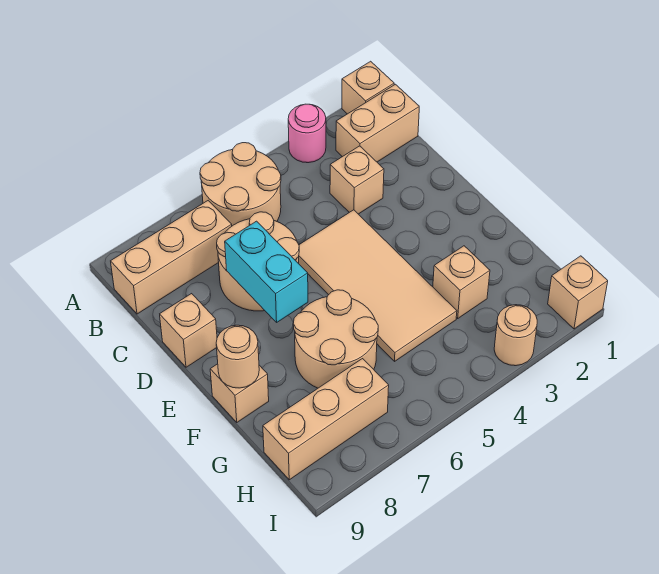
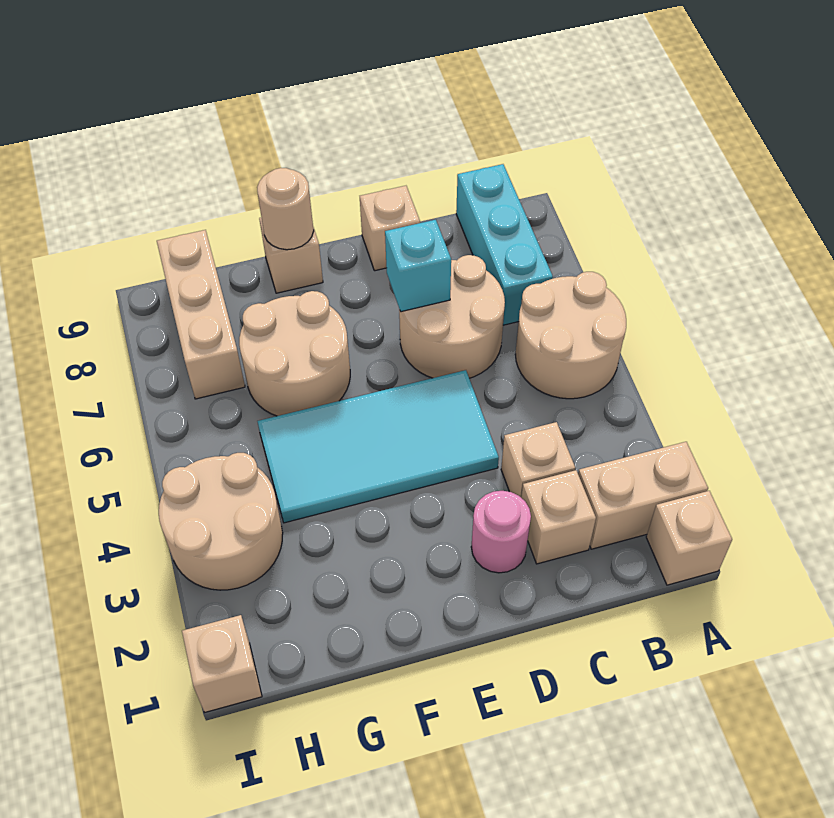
pink 1x1 round brick [288,104,326,163] -> pink 1x1 round brick moved to [471,491,531,573]
tan 1x2 brick [336,84,419,162] -> tan 1x2 brick turned to [578,442,708,549]
tan 1x3 brick [111,201,232,314] -> cyan 1x3 brick [456,164,553,325]
tan 2x4 tile [299,210,457,361] -> cyan 2x4 tile [258,370,499,523]
cyan 1x2 brick [225,221,308,322] -> cyan 1x1 brick [385,220,451,312]
tan 1x1 brick [433,246,490,318] -> tan 1x1 brick moved to [521,470,596,564]
tan 1x1 round brick [494,305,537,366] -> tan 2x2 round brick [159,453,283,590]

